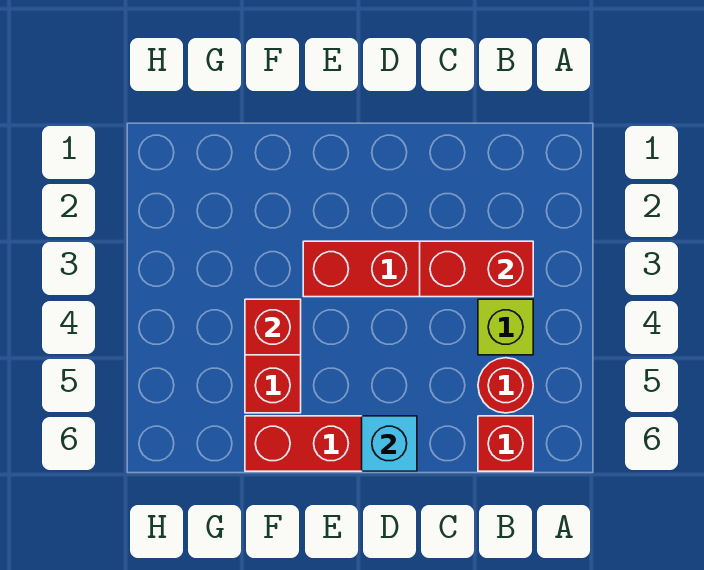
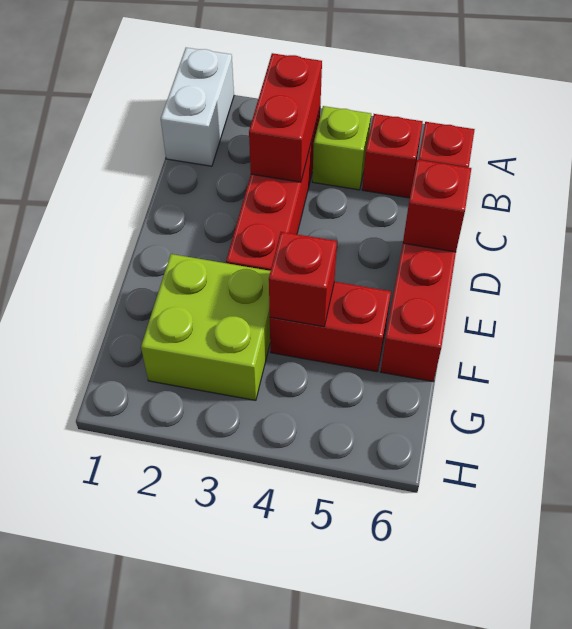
none -> white 1x2 brick [161,48,234,166]
red 1x1 round brick [478,358,533,413] -> red 1x1 brick [362,114,423,198]
cyan 1x1 brick [362,416,417,471] -> red 1x1 brick [403,160,471,252]
none -> lime 2x2 brick [141,254,270,400]

